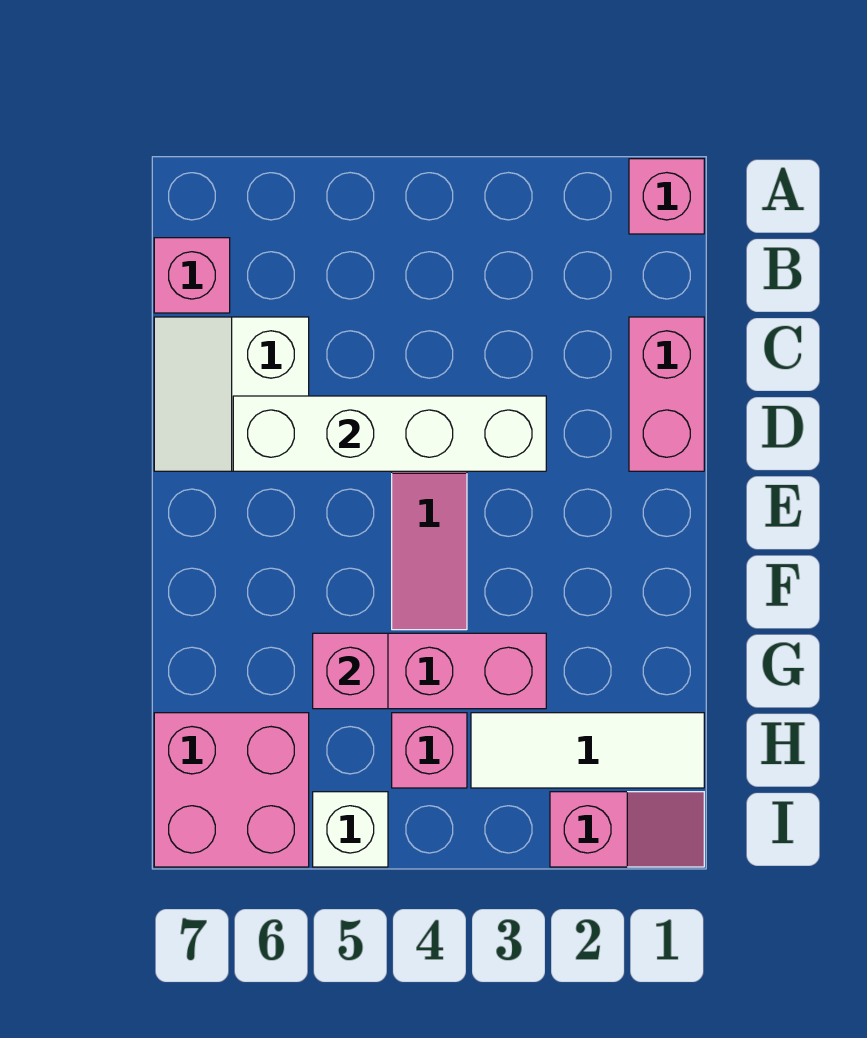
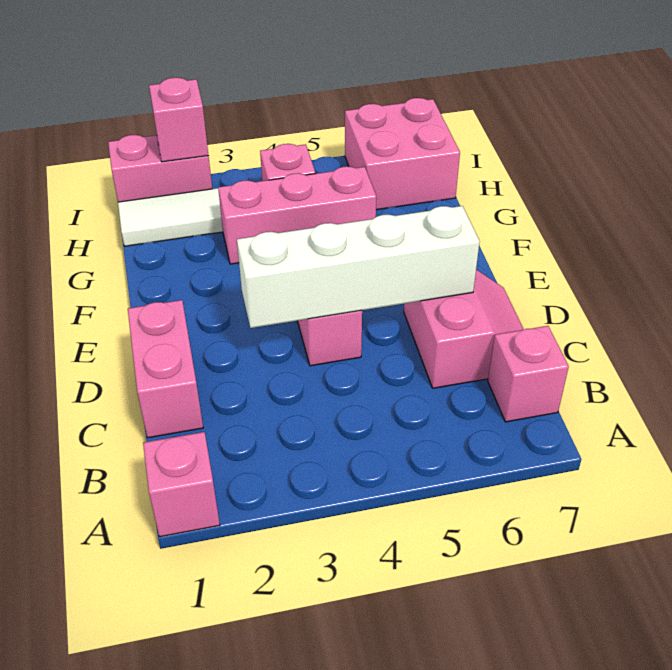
white 2x2 slope [154,317,309,471] -> pink 2x2 slope [404,269,524,388]
pink 1x1 brick [313,633,388,709] -> pink 1x1 brick moved to [149,78,208,162]
pink 1x2 slope [550,792,704,867] -> pink 1x2 brick [108,135,212,202]
white 1x1 brick [313,792,388,867] -> none

